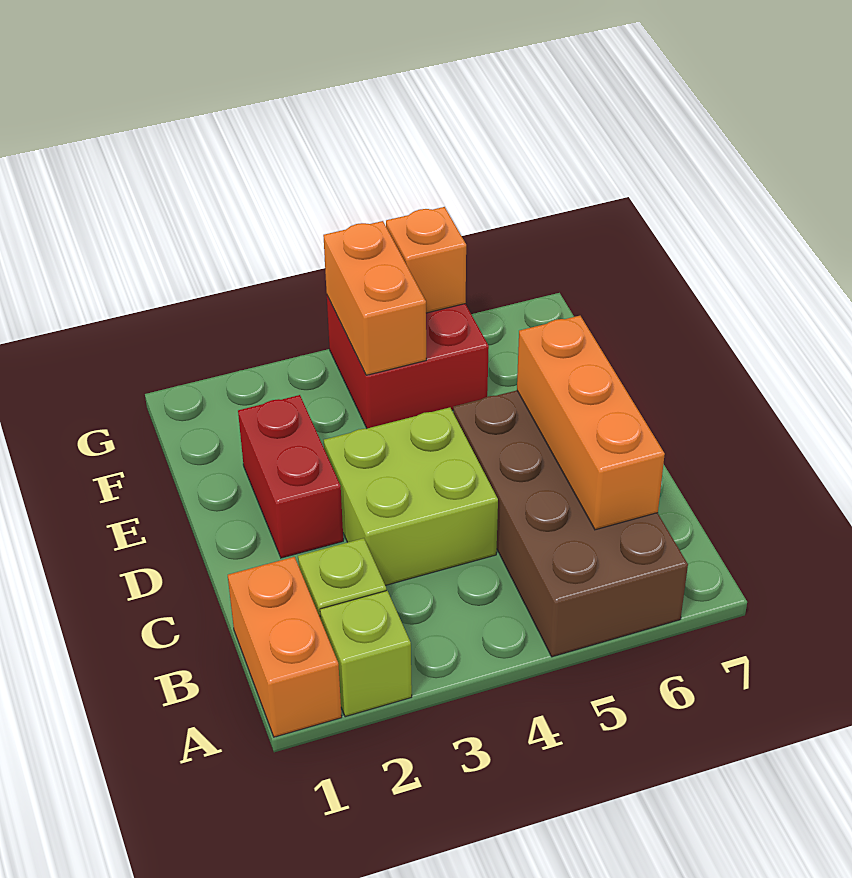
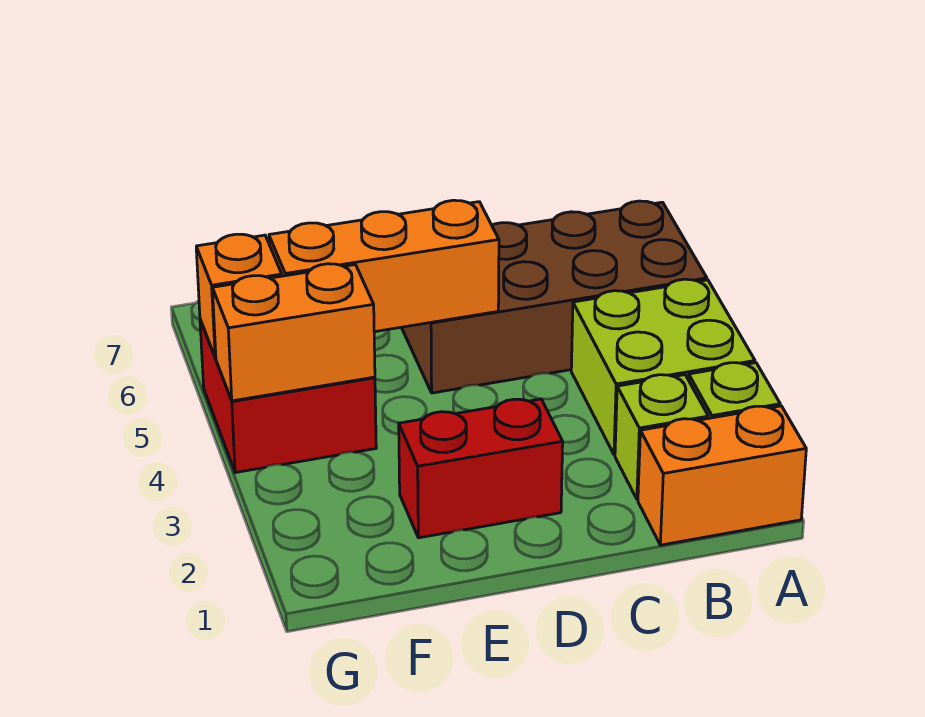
orange 1x3 brick [517,316,665,530] -> orange 1x3 brick moved to [269,200,499,332]
lime 2x2 brick [324,408,498,585] -> lime 2x2 brick moved to [571,279,755,455]

